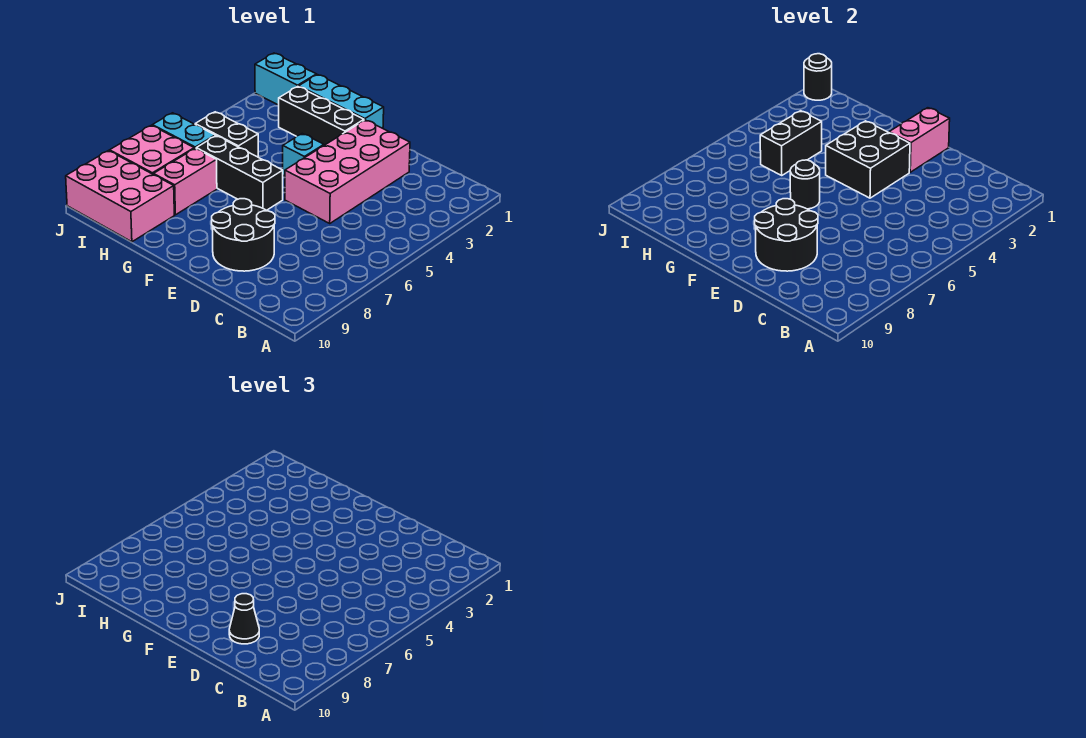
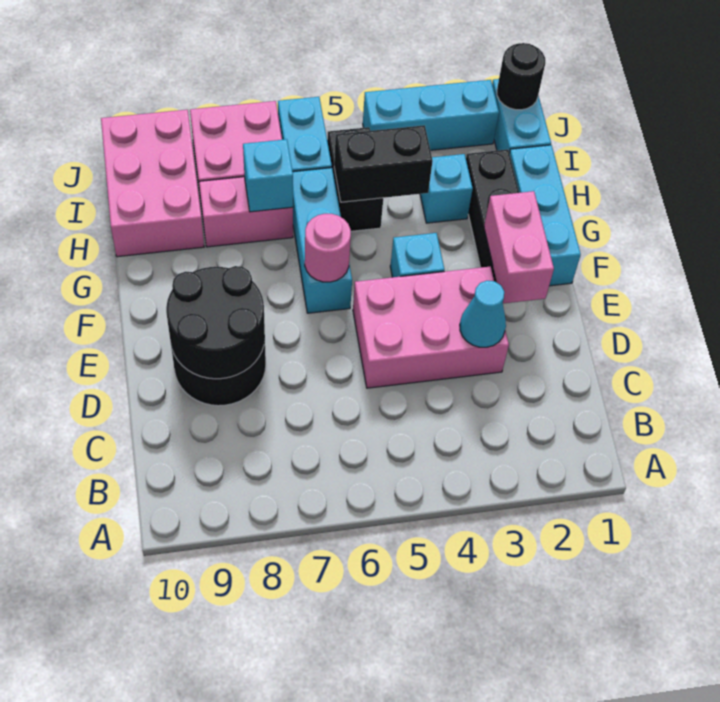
pink 2x4 brick [285,120,410,223] -> pink 2x3 brick [353,267,509,388]
none -> cyan 1x1 cone [460,281,506,347]
black 1x1 cone [229,594,259,644] -> none
pink 1x2 brick [889,108,950,172] -> pink 1x2 brick turned to [484,191,554,303]
black 2x2 brick [826,121,910,198] -> none
black 1x3 brick [196,136,283,210] -> cyan 1x3 brick [293,168,352,313]
black 1x1 round brick [790,160,820,209] -> pink 1x1 round brick [305,214,351,282]
none -> cyan 1x1 brick [420,154,473,223]
none -> cyan 1x1 brick [243,139,293,212]
none -> cyan 1x3 brick [363,80,499,150]

